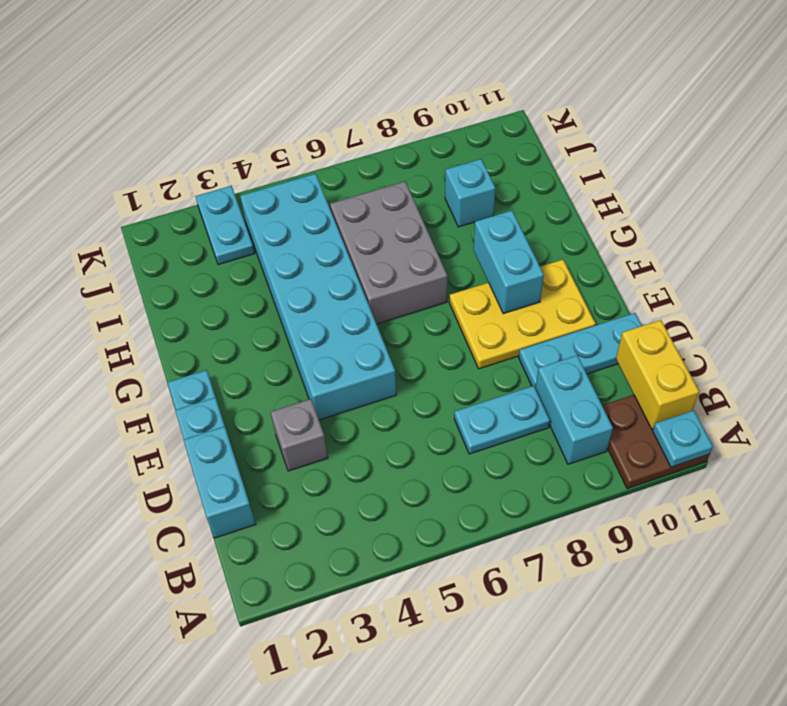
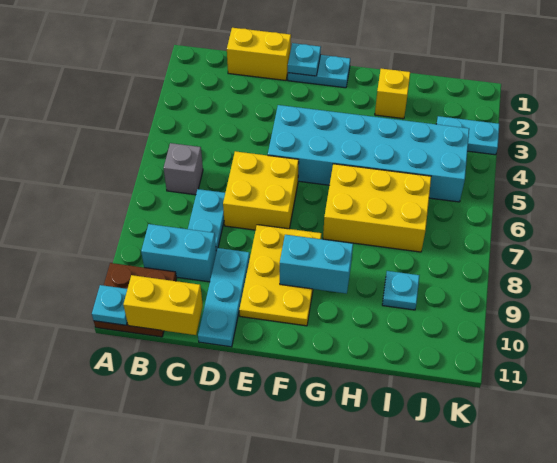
cyan 1x2 brick [183,426,256,538] -> yellow 1x2 brick [227,28,291,80]
grey 1x1 brick [271,399,328,471] -> grey 1x1 brick moved to [164,143,203,195]
none -> yellow 2x2 brick [223,151,299,230]
grey 2x3 brick [330,182,447,324] -> yellow 2x3 brick [323,164,431,252]
none -> yellow 1x1 brick [375,69,410,119]
cyan 1x1 brick [445,159,495,227] -> cyan 1x1 plate [382,271,420,310]

